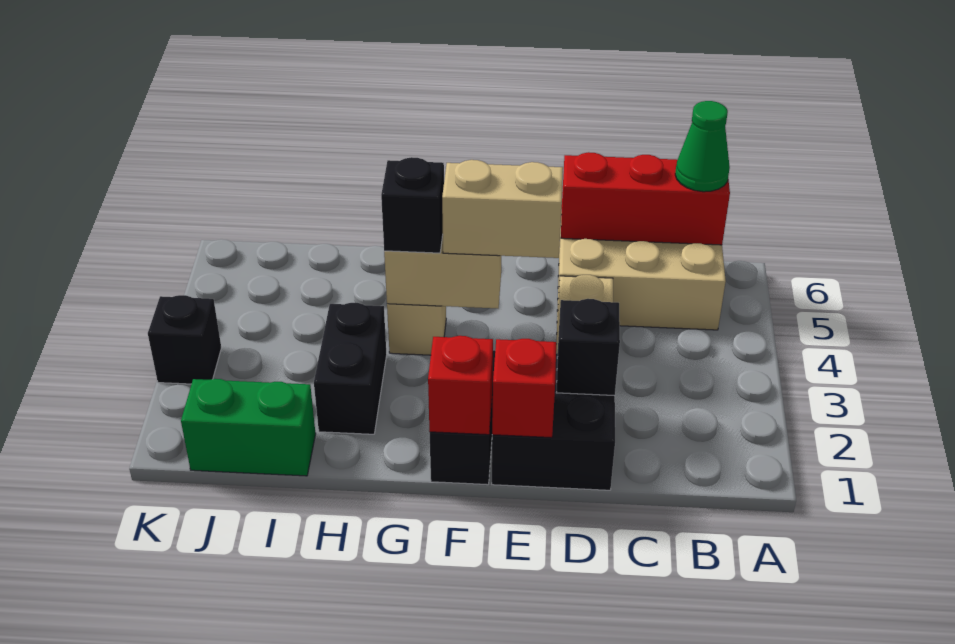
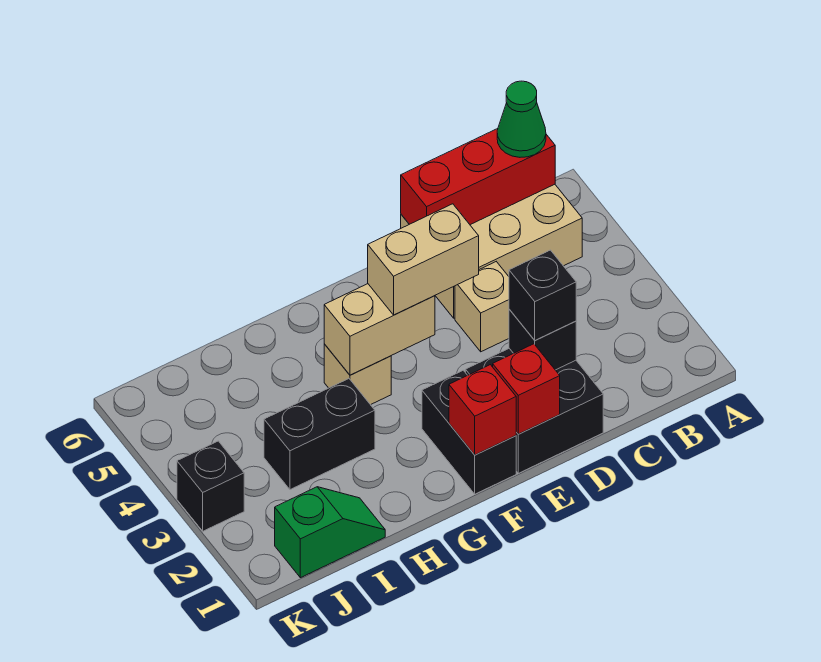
black 1x1 brick [381,157,444,253] -> black 1x1 brick moved to [509,250,576,341]
black 1x2 brick [314,303,387,434] -> black 1x2 brick turned to [264,379,375,490]
green 1x2 brick [181,379,316,476] -> green 1x2 slope [275,487,385,578]

